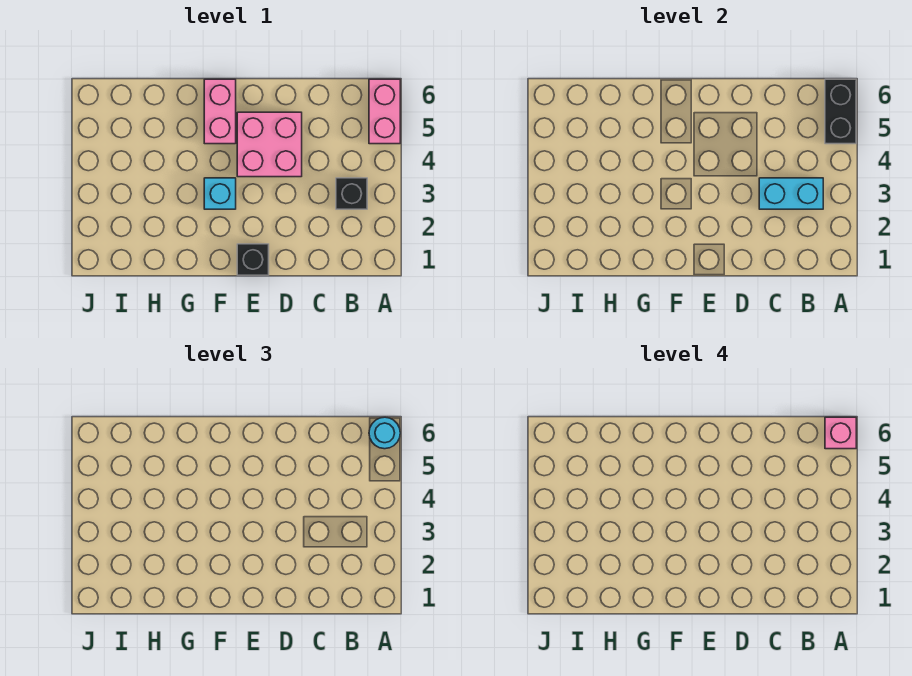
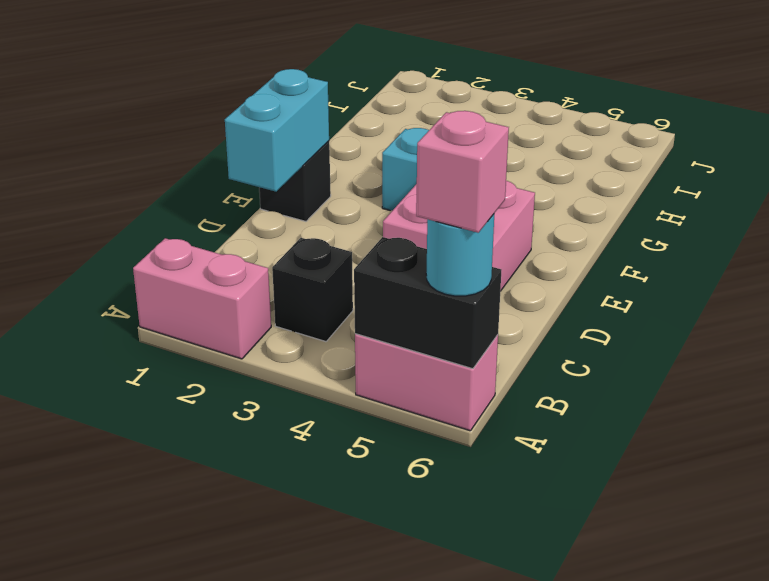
cyan 1x2 brick [759,178,823,209] -> cyan 1x2 brick moved to [225,69,329,192]
pink 1x2 brick [204,79,236,144] -> pink 1x2 brick moved to [133,238,271,359]

